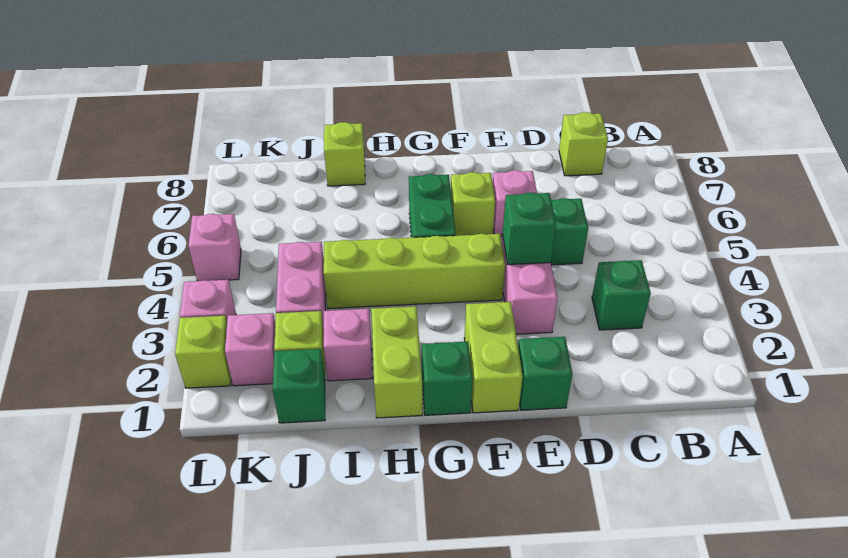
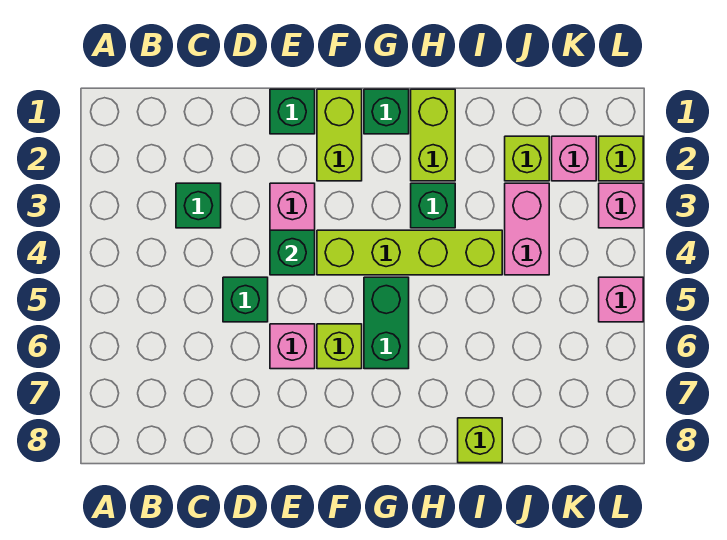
lime 1x1 brick [559,112,608,176] -> none
pink 1x1 brick [323,309,373,381] -> none
green 1x1 brick [273,349,325,423] -> green 1x1 brick moved to [411,183,455,228]

